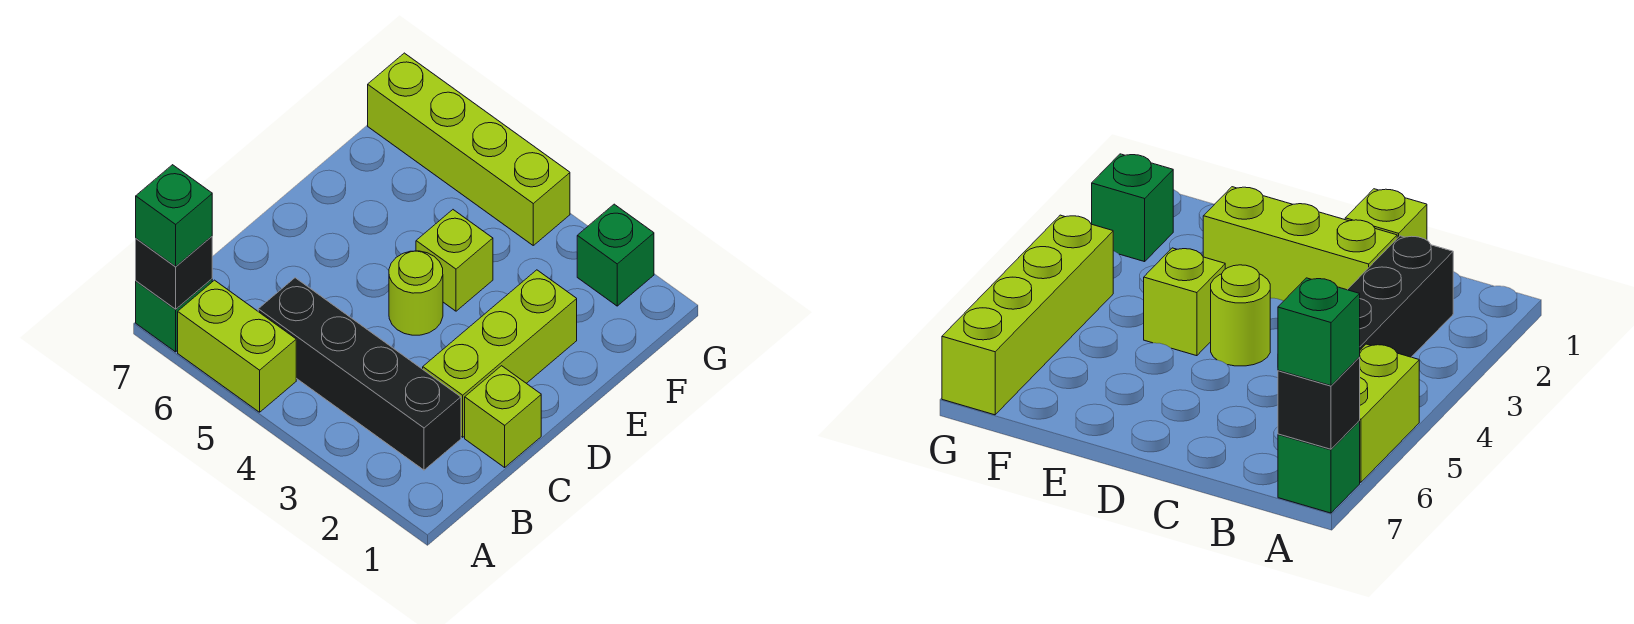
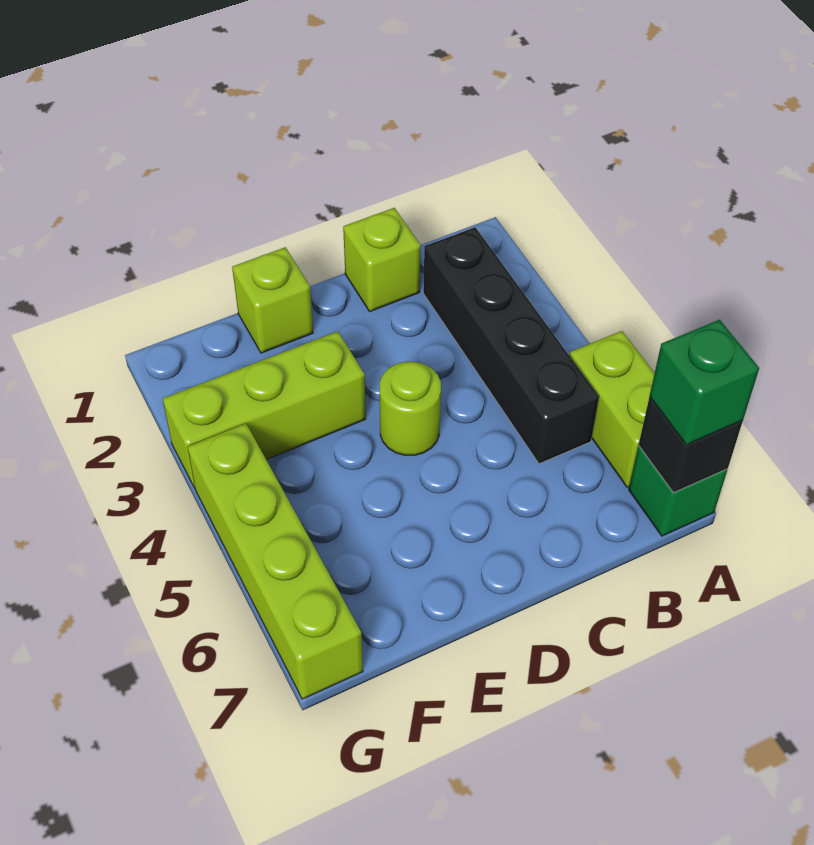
lime 1x3 brick [423,270,577,437] -> lime 1x3 brick moved to [163,331,366,488]
lime 1x1 brick [416,210,493,311] -> lime 1x1 brick moved to [232,247,313,353]
green 1x1 brick [577,204,654,306] -> none

